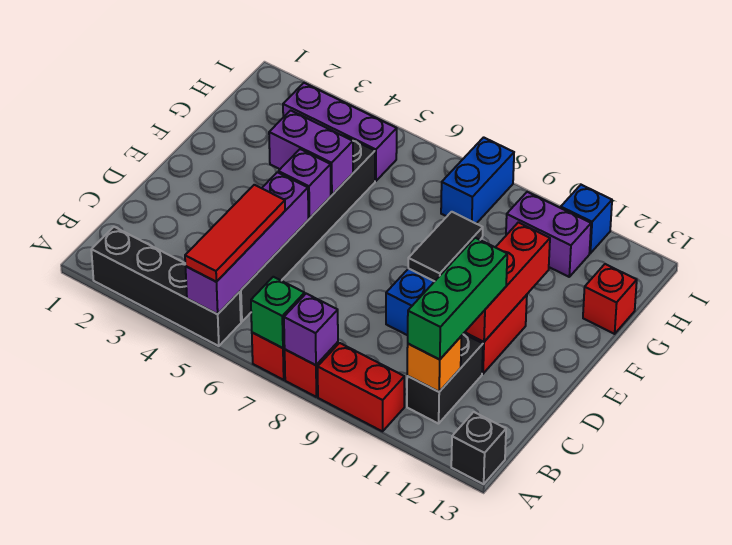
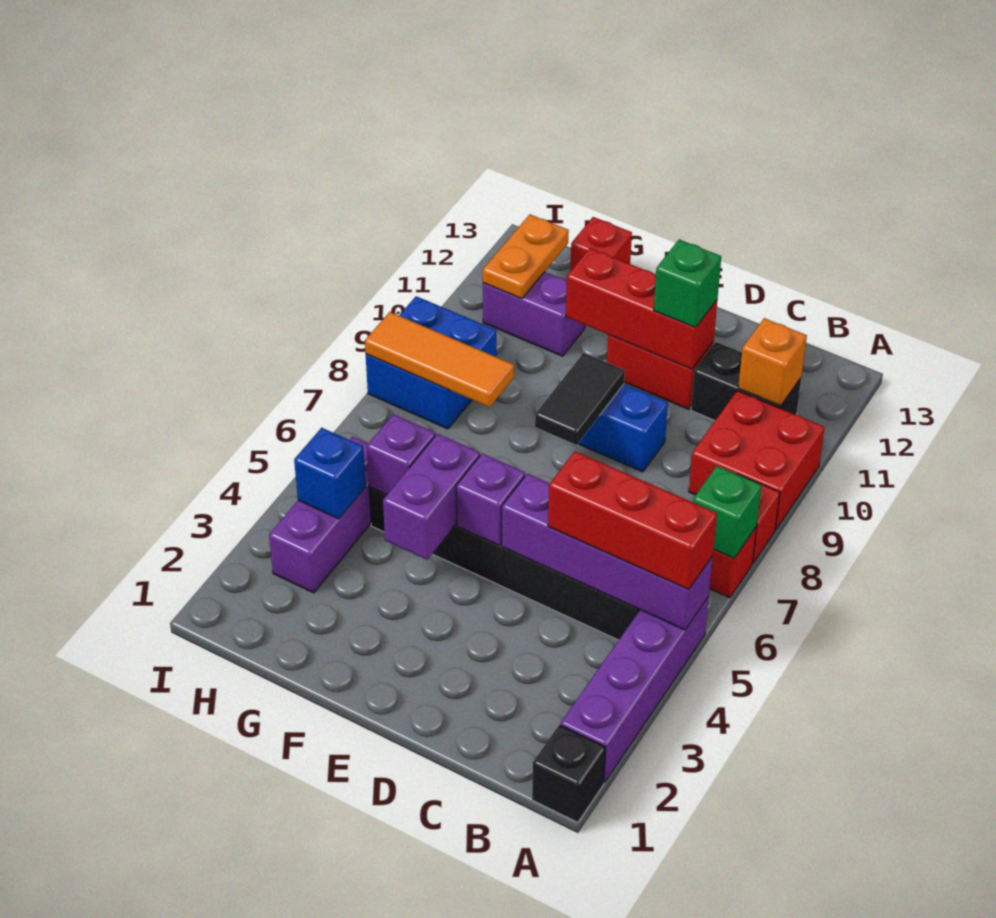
black 1x4 brick [91,227,241,346] -> purple 1x4 brick [561,597,709,783]
red 1x3 tile [185,185,285,282] -> red 1x3 brick [548,451,717,589]
purple 1x1 brick [284,294,338,365] -> purple 1x1 brick moved to [367,414,435,494]
red 1x2 brick [318,343,404,431] -> red 2x2 brick [689,391,825,530]
black 1x1 brick [451,412,506,484] -> black 1x1 brick moved to [532,725,606,822]
green 1x3 brick [408,238,507,360] -> green 1x1 brick [654,240,721,328]
black 1x2 tile [408,212,483,281] -> black 1x2 tile turned to [535,353,625,445]
none -> orange 1x3 tile [365,312,514,407]
blue 1x2 brick [441,137,514,224] -> blue 2x2 brick [366,296,496,429]
purple 1x2 brick [506,192,591,277] -> purple 1x2 brick turned to [483,272,585,356]
none -> orange 1x2 plate [483,215,569,299]
blue 1x1 brick [561,185,612,253] -> blue 1x1 brick moved to [294,428,366,519]

